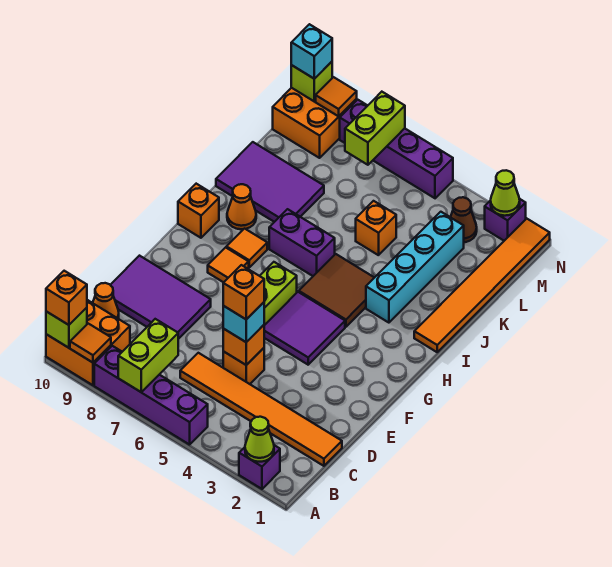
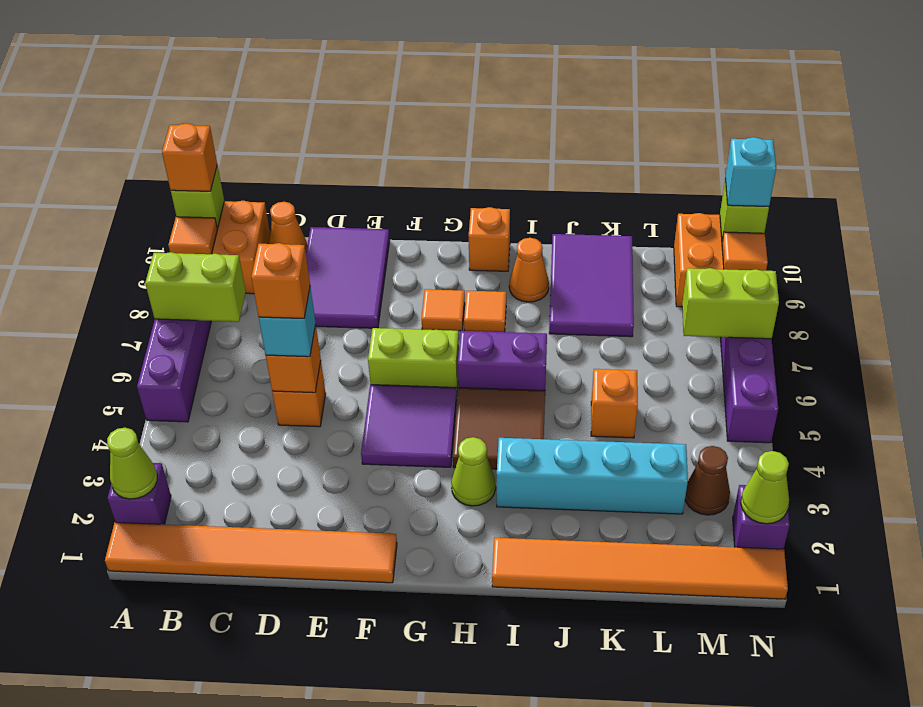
orange 1x6 tile [180,353,342,466] -> orange 1x6 tile turned to [105,523,397,583]
none -> lime 1x1 cone [451,437,496,506]
purple 1x2 brick [269,209,335,276] -> purple 1x2 brick turned to [458,331,547,390]

